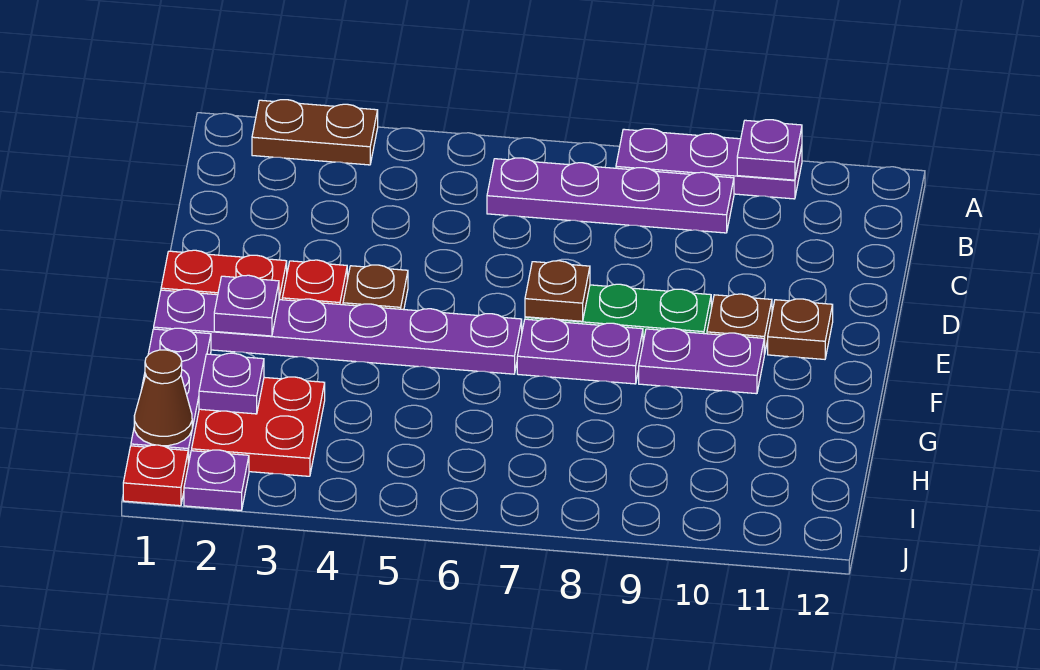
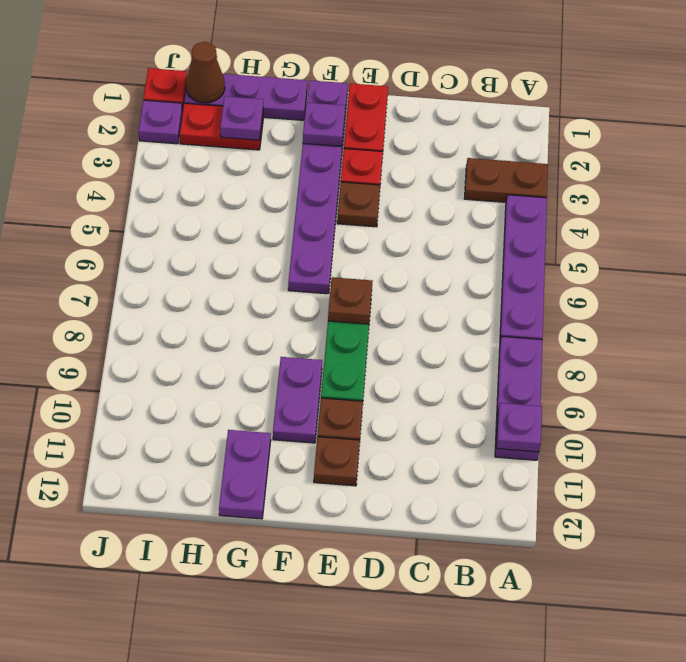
brown 1x2 plate [252,100,378,165] -> brown 1x2 plate turned to [465,158,548,202]
purple 1x4 plate [487,158,734,233] -> purple 1x4 plate moved to [500,195,547,340]
purple 1x2 plate [517,318,643,384] -> purple 1x2 plate moved to [219,430,271,519]
red 2x2 plate [192,377,325,476] -> red 1x2 plate [180,103,263,150]

